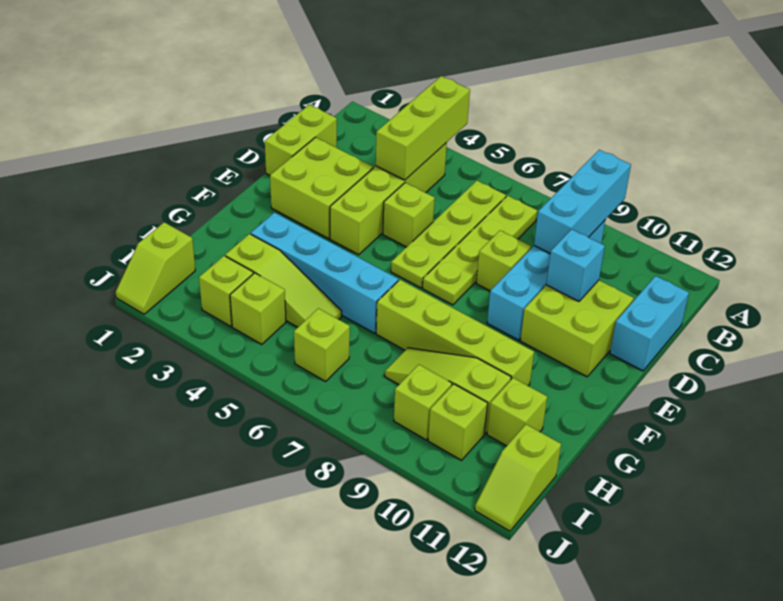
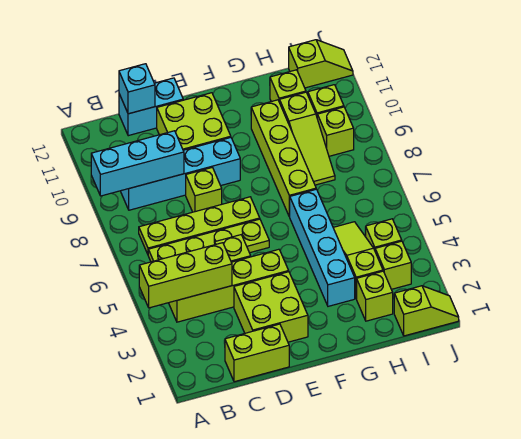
cyan 1x1 brick [546,229,605,301] -> cyan 1x1 brick moved to [119,64,155,114]
lime 1x1 brick [294,308,350,381] -> lime 1x1 brick moved to [357,271,393,321]

